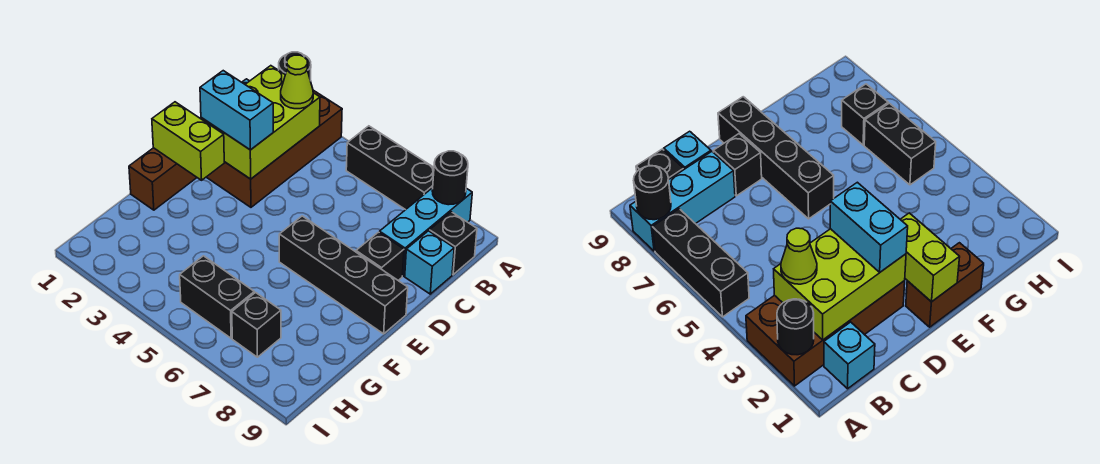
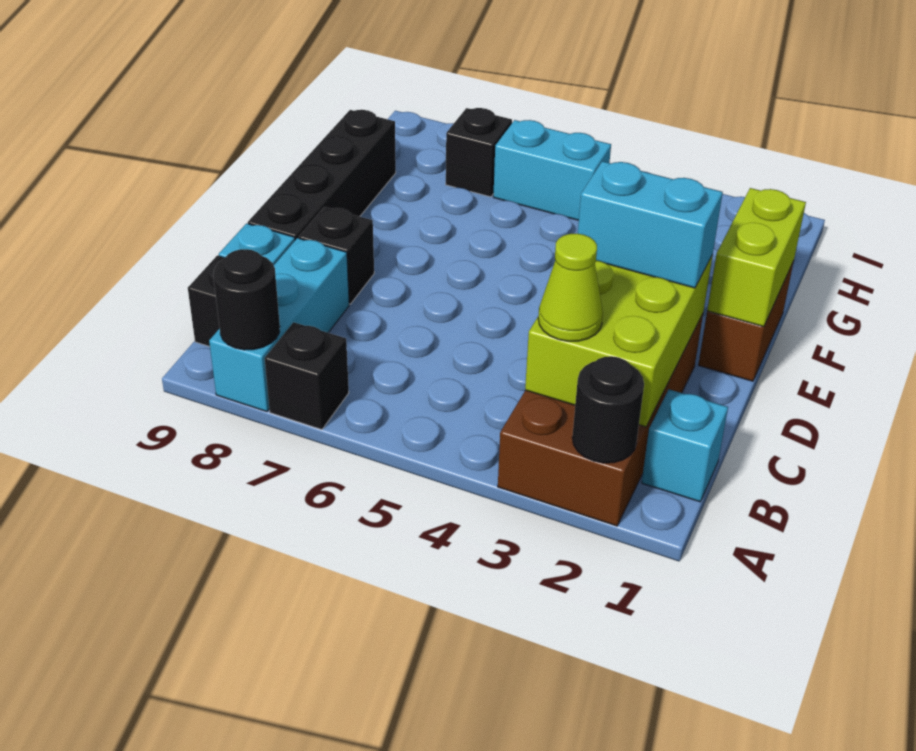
black 1x3 brick [346,126,434,210] -> black 1x1 brick [265,322,349,430]
lime 1x2 brick [152,102,224,180] -> lime 1x2 brick turned to [707,188,806,327]
black 1x4 brick [279,216,408,334] -> black 1x4 brick turned to [248,110,396,240]
black 1x2 brick [180,256,254,338] -> cyan 1x2 brick [493,120,611,220]

